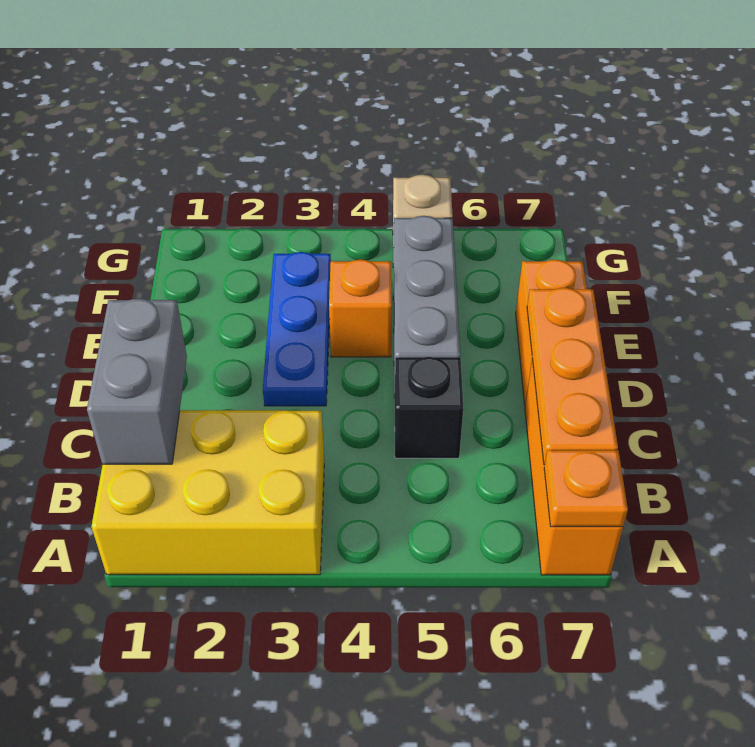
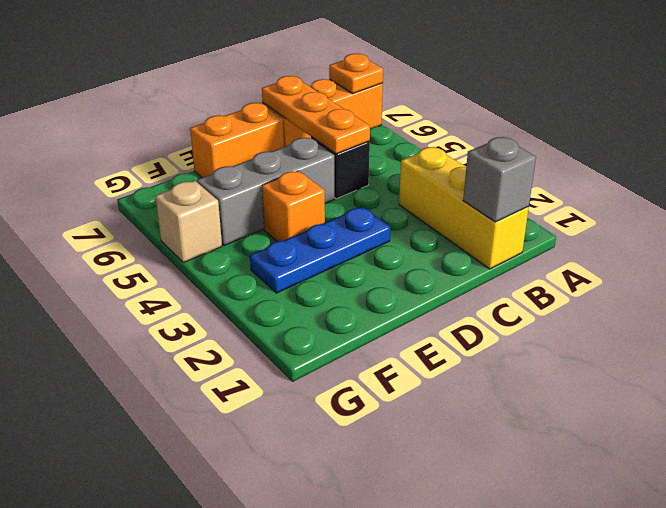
yellow 2x3 brick [91,410,324,575] -> yellow 1x3 brick [399,147,529,269]
grey 1x2 brick [87,299,187,464] -> grey 1x1 brick [463,137,536,222]
orange 1x3 plate [527,288,618,465] -> orange 1x3 plate turned to [262,76,370,154]

